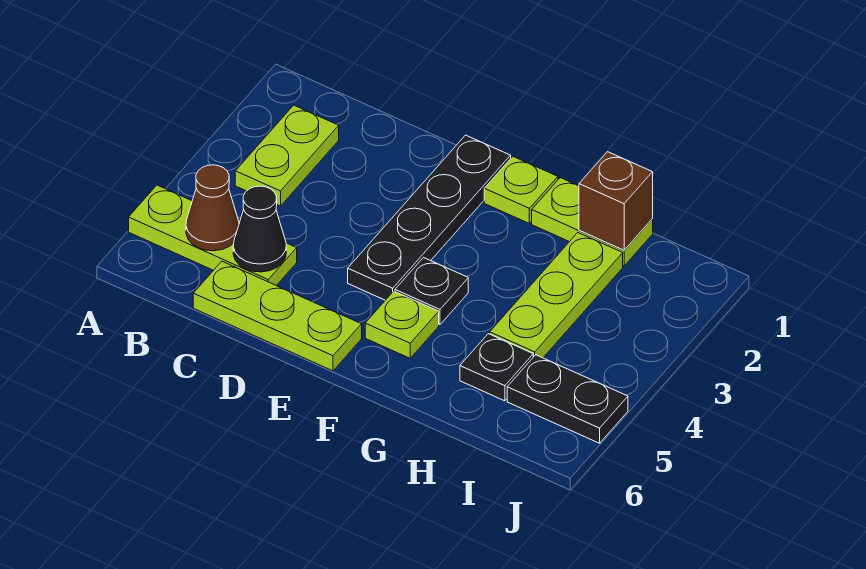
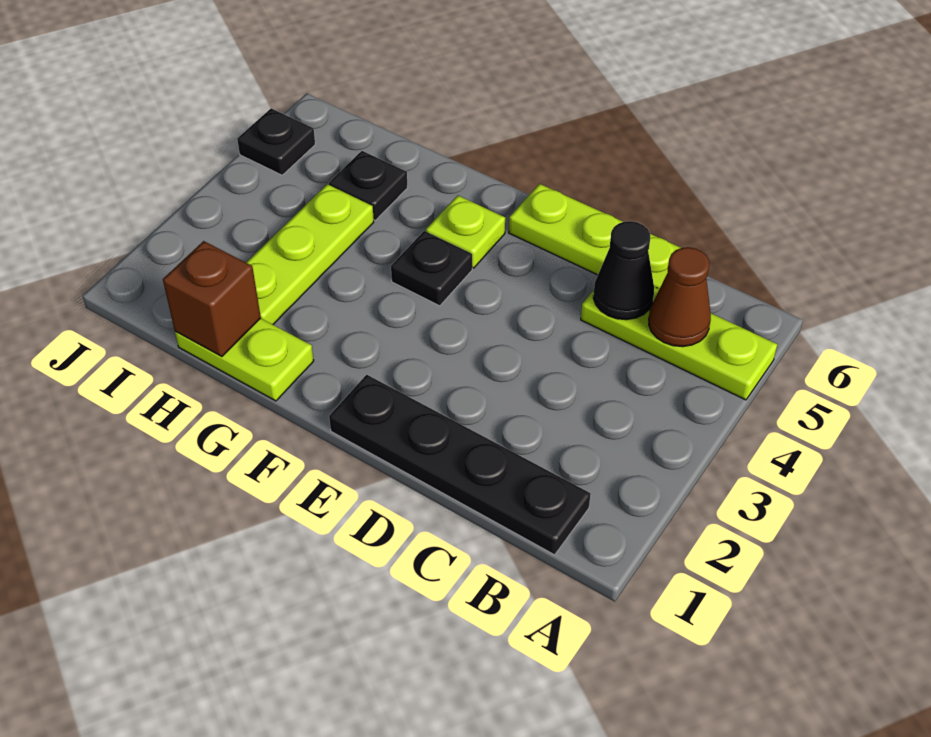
lime 1x2 plate [235,105,339,206] -> none
black 1x4 plate [348,135,511,300] -> black 1x4 plate turned to [329,375,591,555]
lime 1x1 plate [484,157,558,223] -> none
black 1x2 plate [507,355,628,443] -> black 1x1 plate [237,108,315,175]

